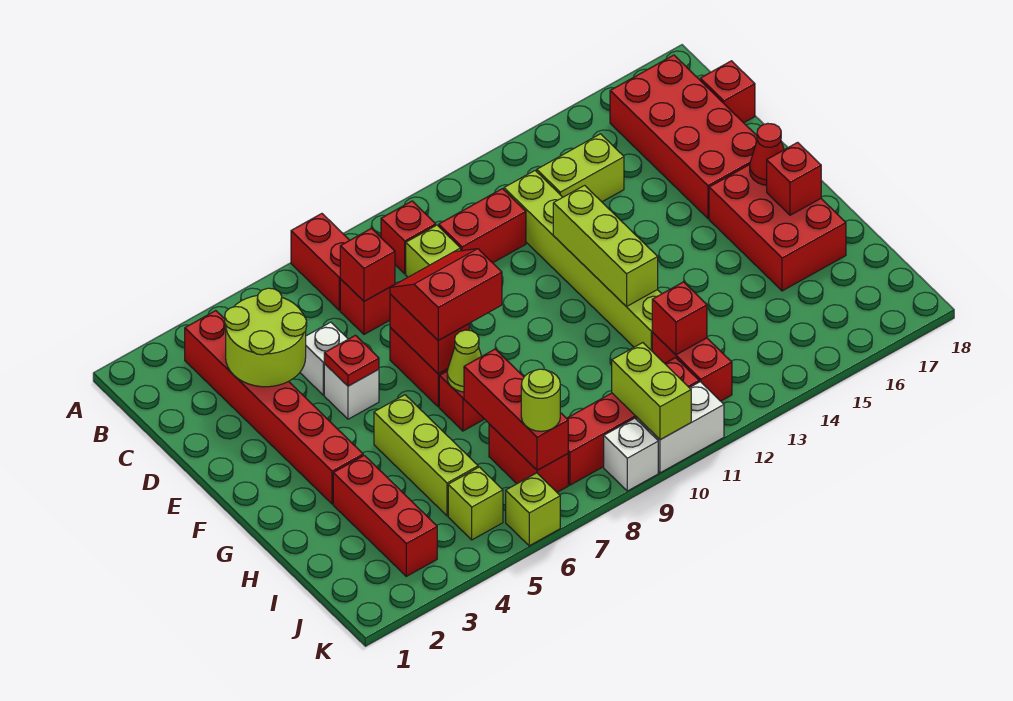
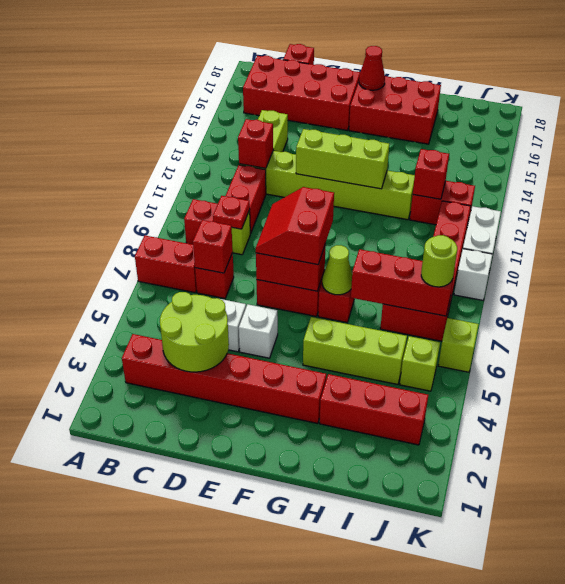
red 1x1 plate [324,335,379,386] -> red 1x1 plate moved to [213,196,250,229]
red 1x1 brick [767,142,821,215] -> red 1x1 brick moved to [238,119,273,168]
lime 1x2 brick [612,343,691,440] -> none

